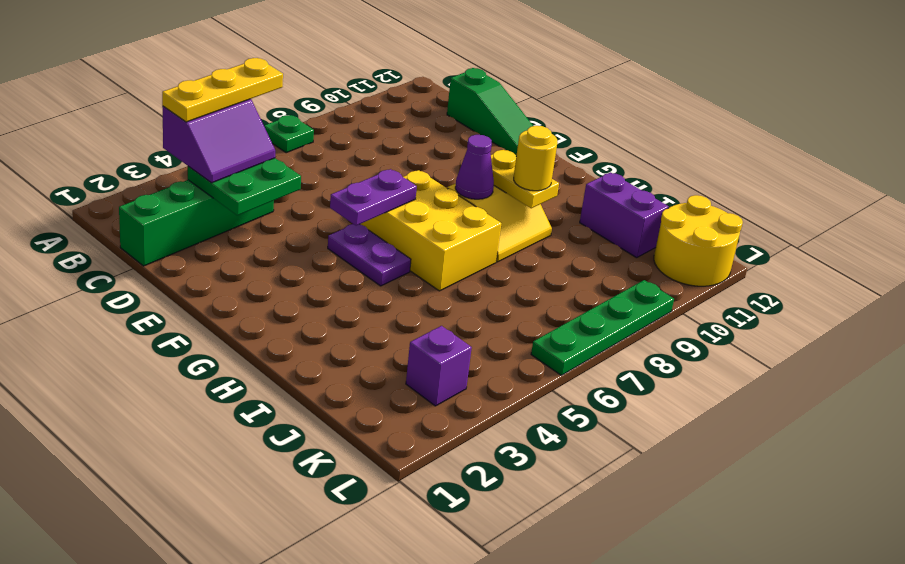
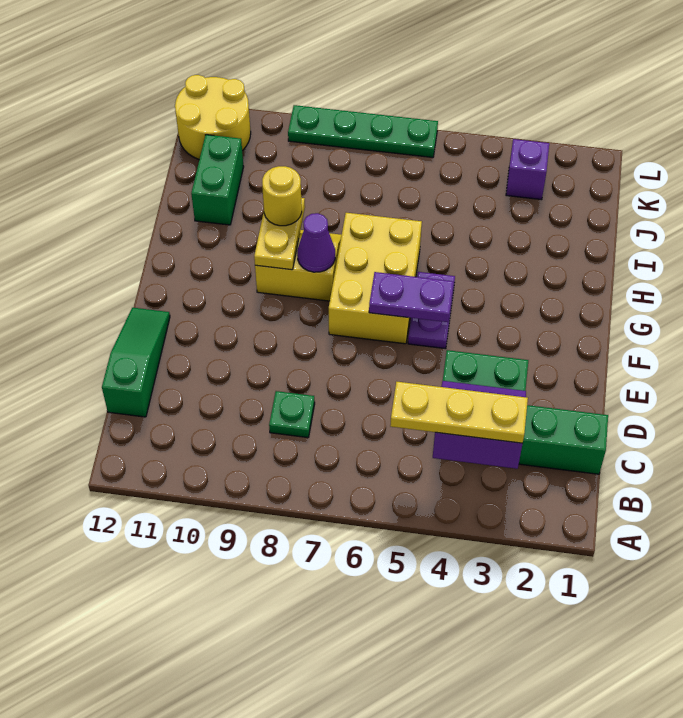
green 1x1 plate [264,115,314,153] -> green 1x1 plate moved to [269,391,315,438]
purple 1x2 brick [580,172,669,258] -> green 1x2 brick [191,135,244,225]

